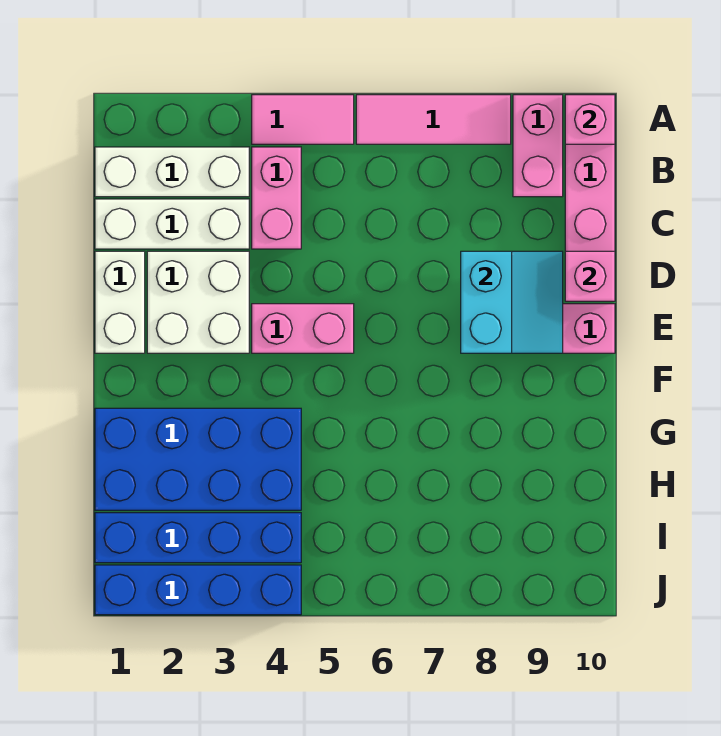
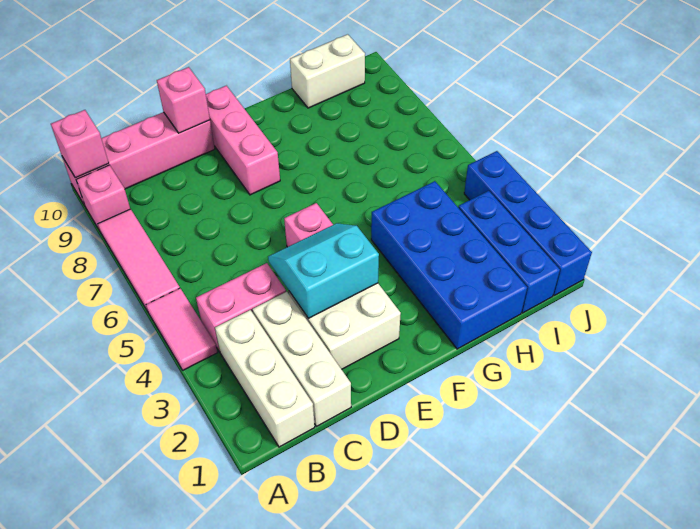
pink 1x2 brick [513,95,563,197] -> pink 1x1 brick [76,165,130,231]
white 1x2 brick [95,251,145,353] -> white 1x2 brick moved to [290,34,365,108]
cyan 2x2 slope [461,251,563,353] -> cyan 2x2 slope moved to [268,223,379,318]
blue 1x4 brick [95,513,301,563] -> blue 1x3 brick [458,191,560,313]

